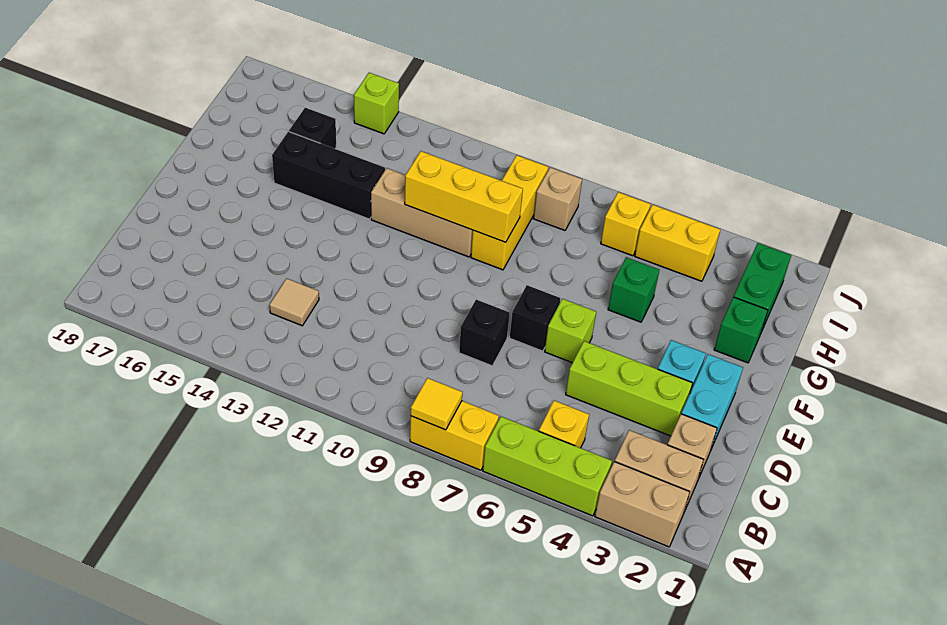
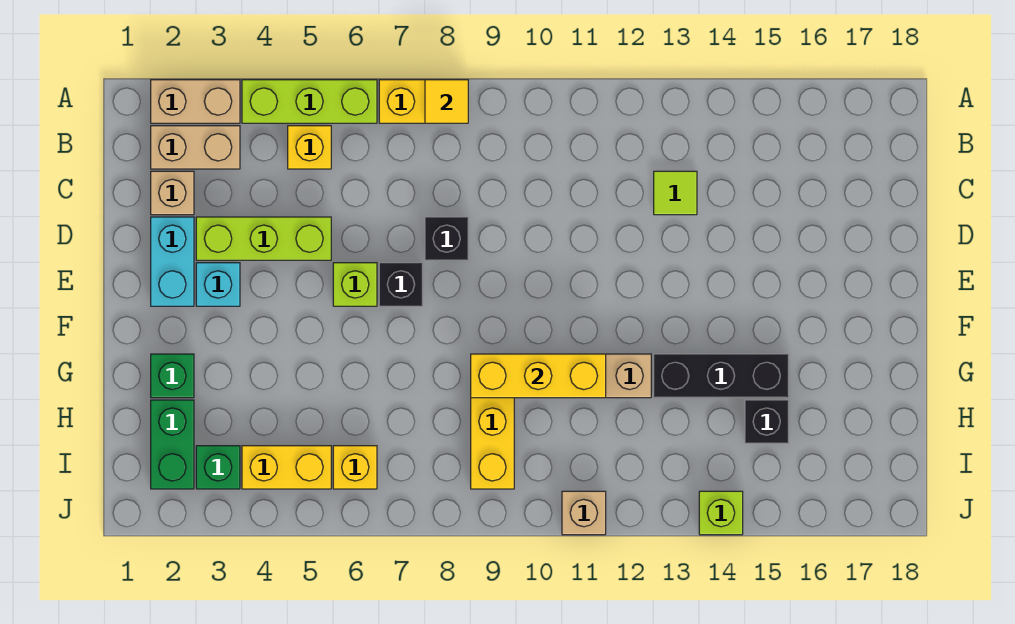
tan 1x1 tile [270,278,319,326] -> lime 1x1 tile [654,171,697,215]
green 1x1 brick [608,257,659,322] -> green 1x1 brick moved to [196,446,240,489]
tan 1x1 brick [533,167,582,230] -> tan 1x1 brick moved to [562,491,606,535]

